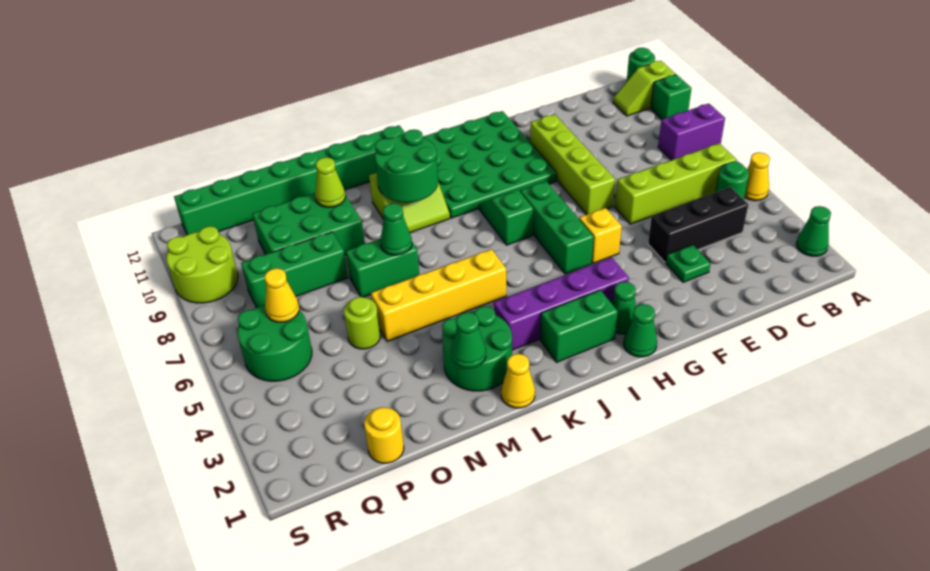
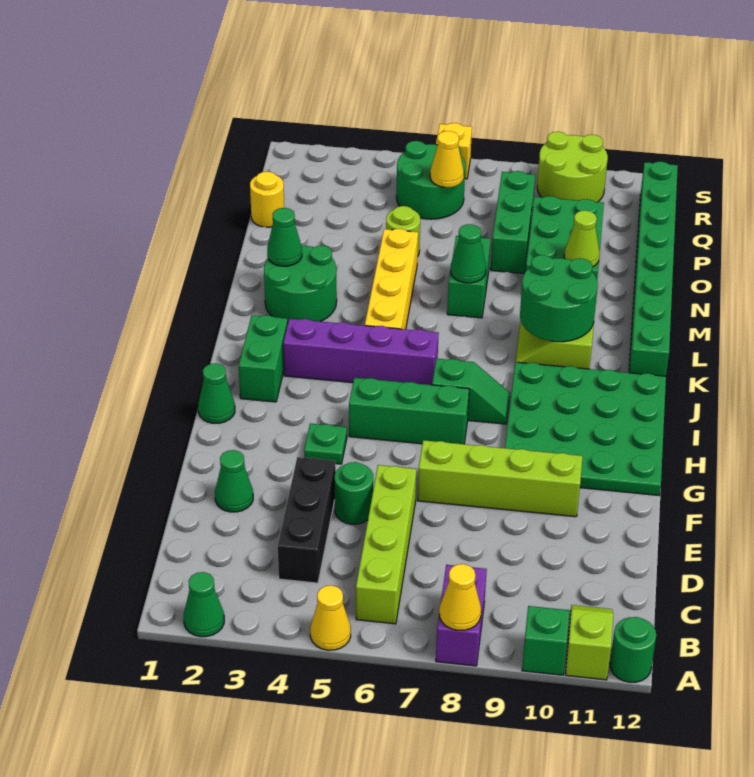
green 1x1 round brick [715,162,749,200] -> green 1x1 round brick moved to [335,462,373,524]
green 1x1 plate [666,245,711,282] -> green 1x1 plate moved to [304,424,347,464]
yellow 1x1 brick [579,208,622,263] -> yellow 1x1 brick moved to [436,123,472,179]
green 1x1 cone [611,282,636,334] -> green 1x1 cone moved to [215,450,253,512]
purple 1x4 brick [494,258,629,350] -> purple 1x4 brick turned to [283,319,439,385]
yellow 1x1 cone [501,354,535,408] -> yellow 1x1 cone moved to [439,564,481,630]

